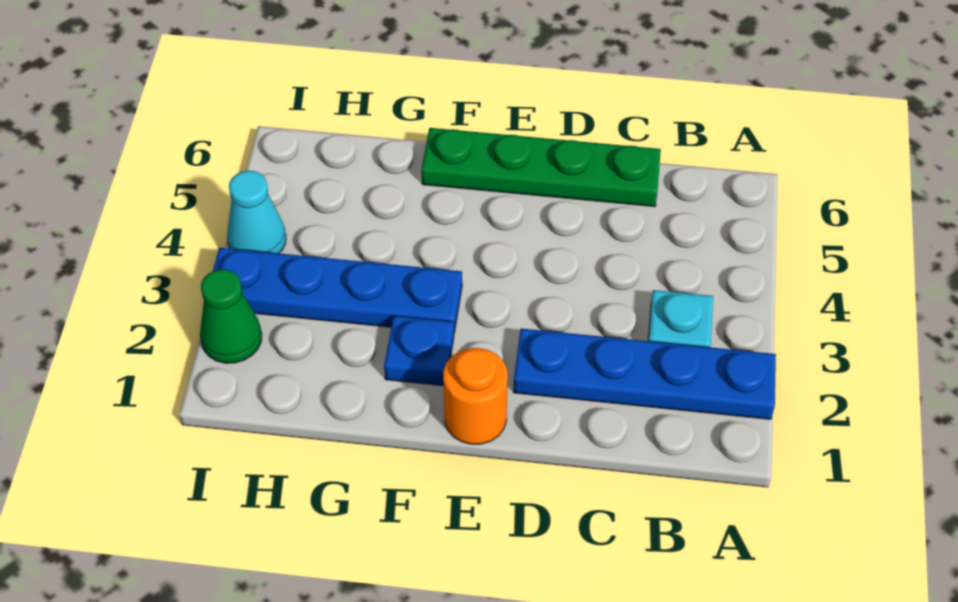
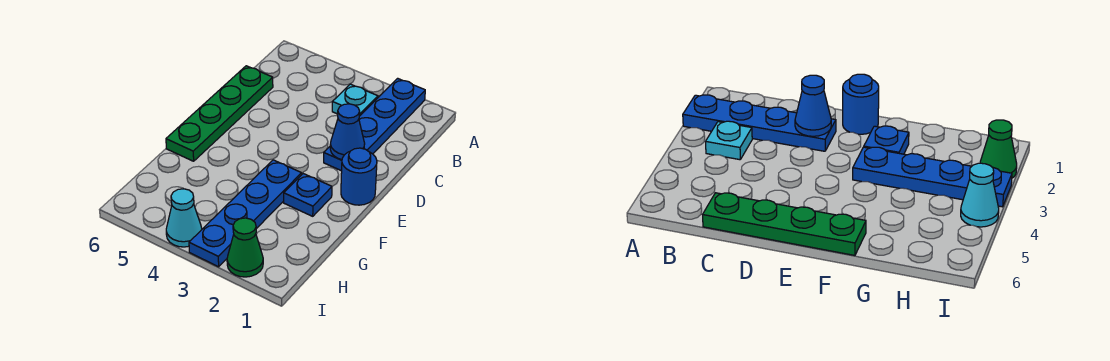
none -> blue 1x1 cone [330,104,365,160]
orange 1x1 round brick [443,348,508,444] -> blue 1x1 round brick [341,148,377,205]

